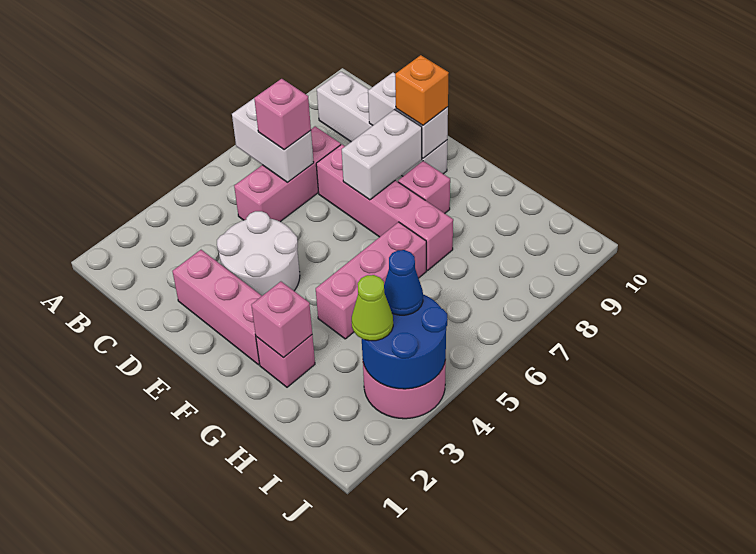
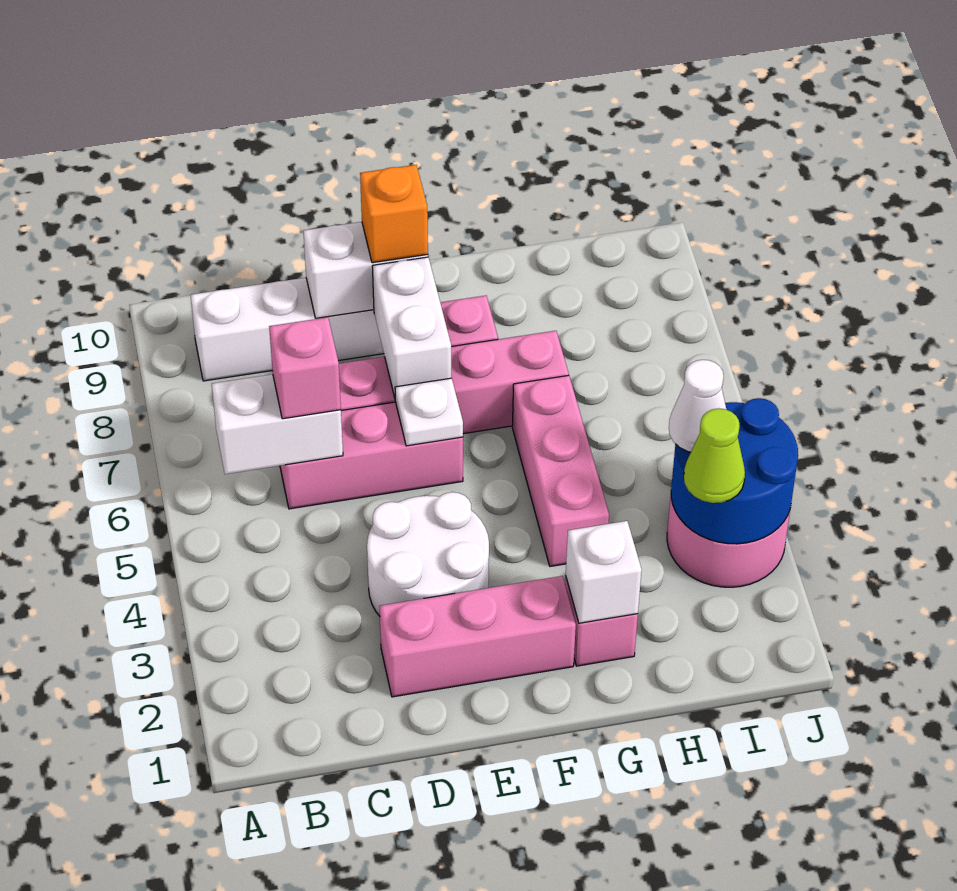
pink 1x3 brick [234,126,341,222] -> pink 1x3 brick turned to [280,402,463,509]
none -> white 1x1 plate [395,378,463,446]
pink 1x1 brick [251,282,312,357] -> white 1x1 brick [566,521,642,623]
blue 1x1 cone [384,250,423,315] -> white 1x1 cone [669,360,726,452]

